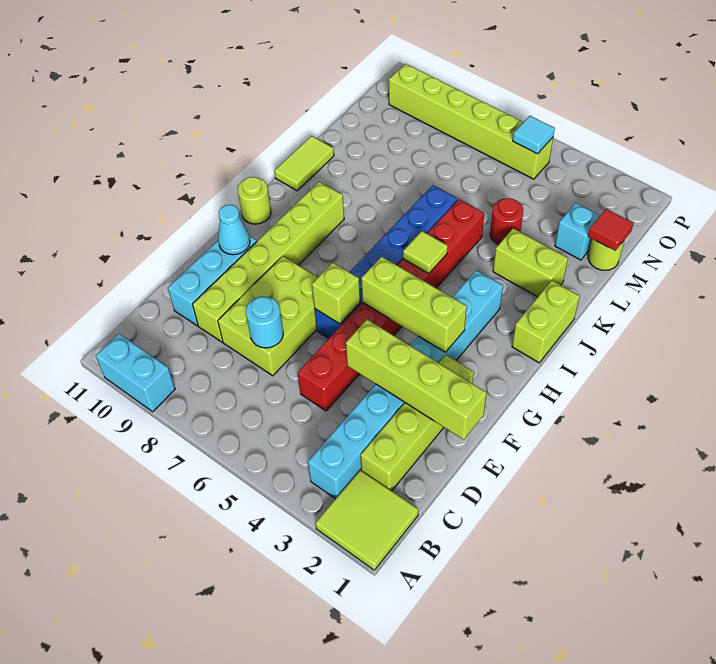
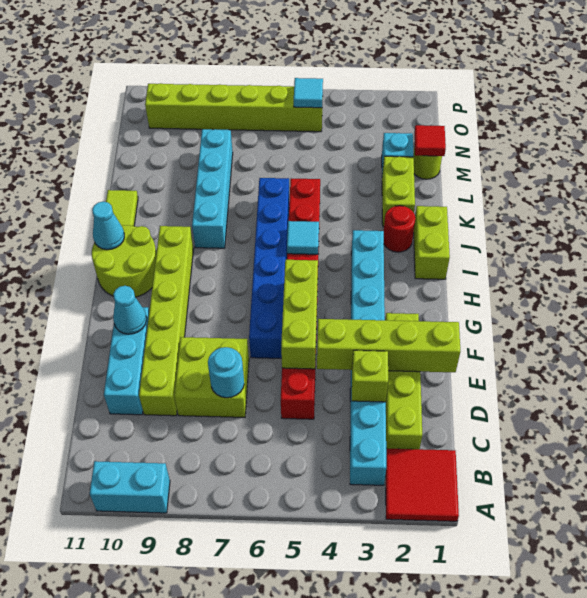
lime 2x2 tile [315,470,418,570] -> red 2x2 tile [385,448,459,521]
lime 2x3 brick [218,256,318,376] -> lime 2x2 brick [174,337,249,417]
lime 1x1 brick [312,262,360,324] -> lime 1x1 brick moved to [352,350,388,402]
lime 1x3 brick [361,257,467,352] -> lime 1x3 brick turned to [281,260,318,369]
lime 1x1 round brick [238,177,271,224] -> lime 2x2 round brick [92,225,156,297]
lime 1x1 tile [403,231,448,274] -> cyan 1x1 tile [287,221,319,254]
none -> cyan 1x1 cone [92,202,124,250]
none -> cyan 1x4 brick [192,129,233,248]
lime 1x2 brick [493,228,568,297] -> lime 1x2 brick turned to [382,156,415,227]
red 1x1 round brick [490,198,523,245] -> red 1x1 round brick moved to [384,206,415,252]

